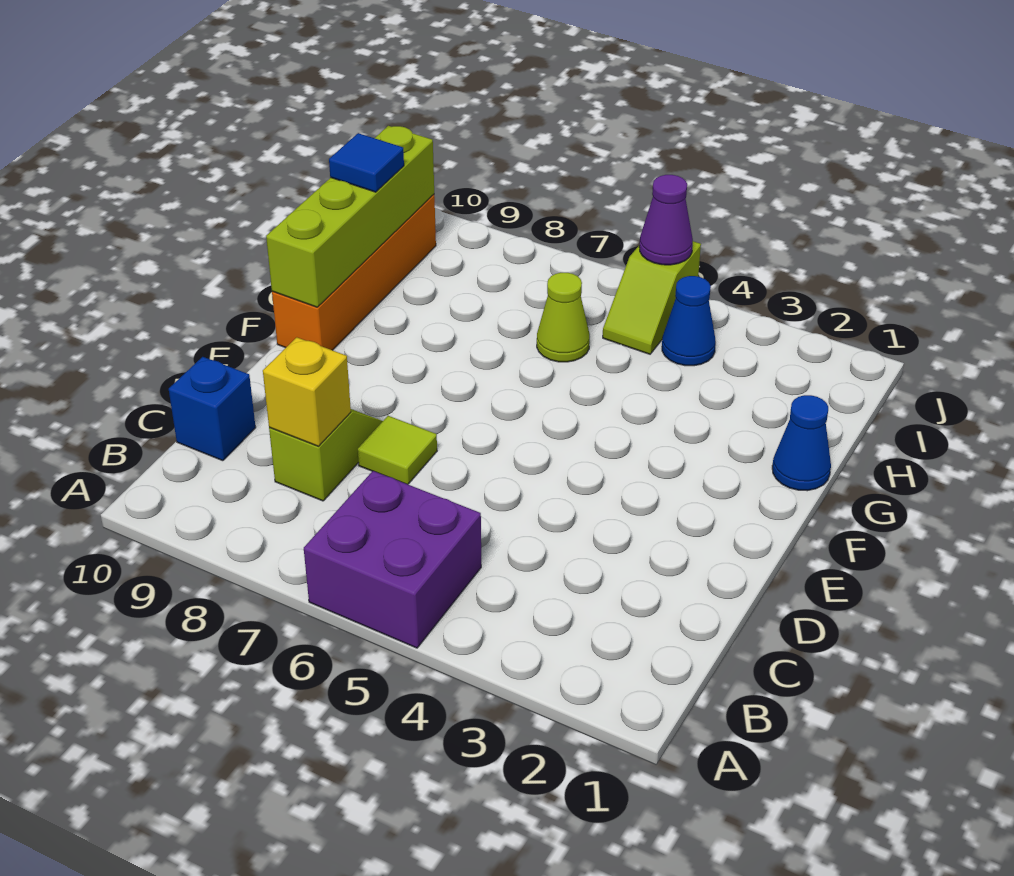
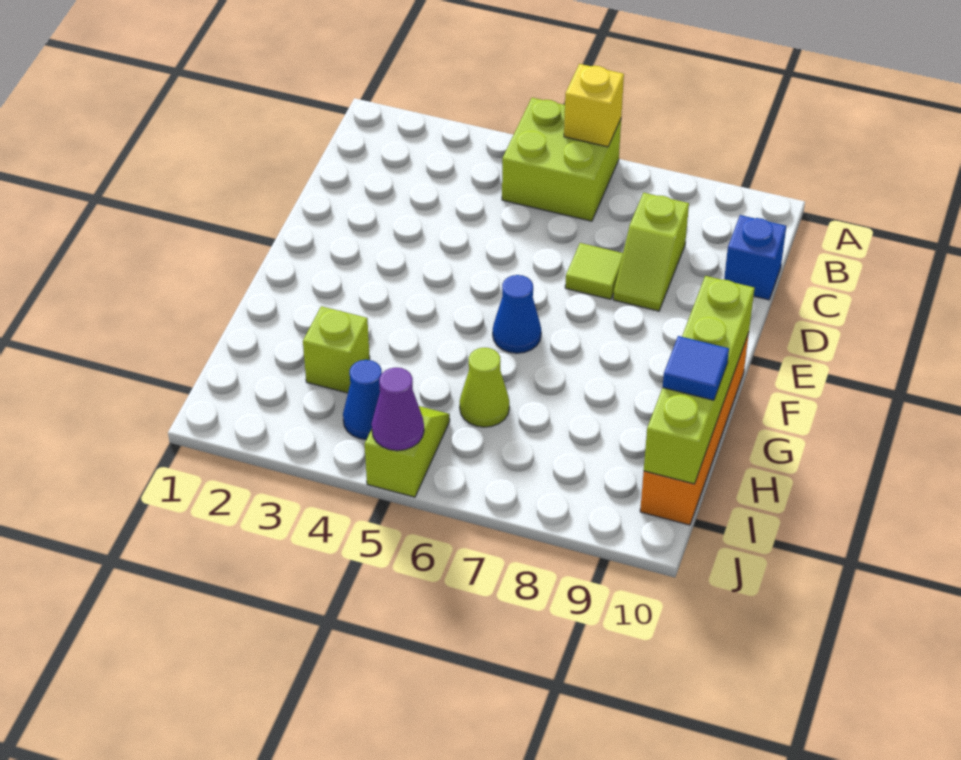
purple 2x2 brick [304,471,481,648] -> lime 2x2 brick [502,98,621,221]
yellow 1x1 brick [263,337,351,446] -> yellow 1x1 brick moved to [564,64,624,147]
blue 1x1 cone [772,395,831,491] -> blue 1x1 cone moved to [493,275,541,353]
none -> lime 1x1 brick [303,306,370,393]

